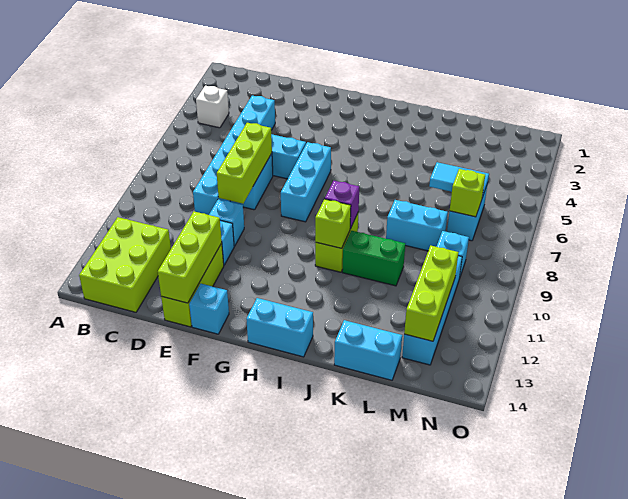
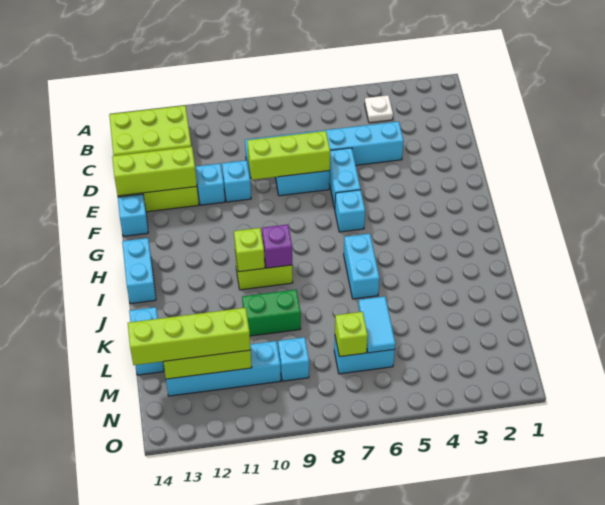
white 1x1 brick [196,86,229,128] -> white 1x1 plate [365,95,393,123]
cyan 1x3 brick [281,142,331,222] -> cyan 1x1 brick [335,190,365,232]
green 1x2 brick [342,231,405,286] -> green 1x2 brick turned to [242,290,301,336]
cyan 1x2 brick [386,200,448,251] -> cyan 1x2 brick moved to [344,234,380,299]
none -> lime 1x4 brick [128,308,251,365]

